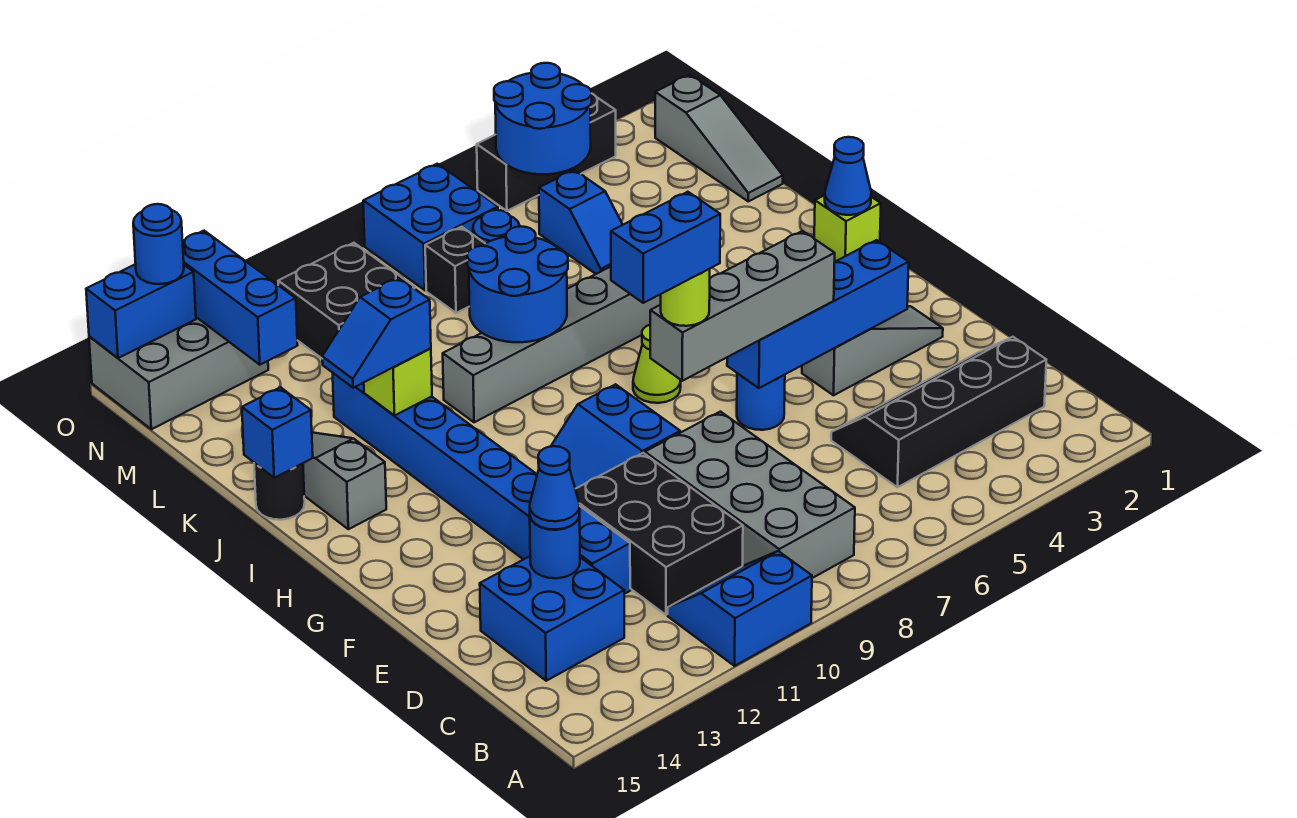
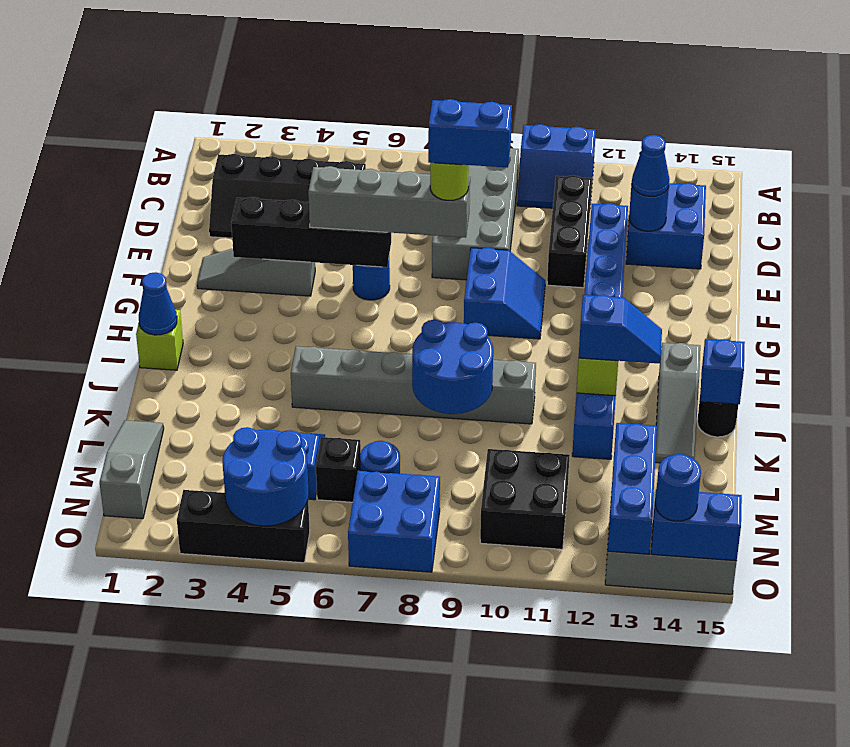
black 2x3 brick [575,453,743,615] -> black 1x3 brick [547,175,592,288]
blue 1x4 brick [727,240,909,388] -> black 1x4 brick [231,197,391,267]
lime 1x1 cone [633,325,681,403] -> none
black 1x1 brick [425,227,485,313] -> black 1x1 brick moved to [316,437,361,502]

